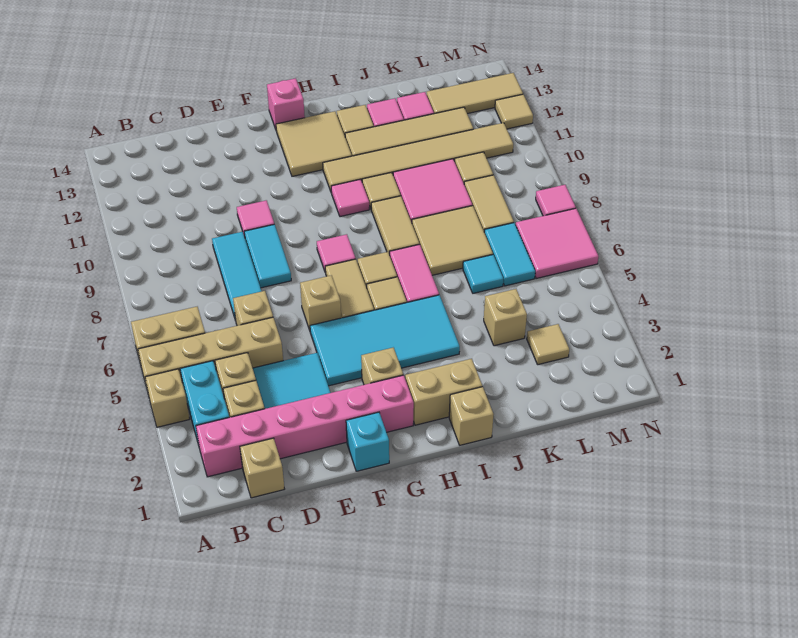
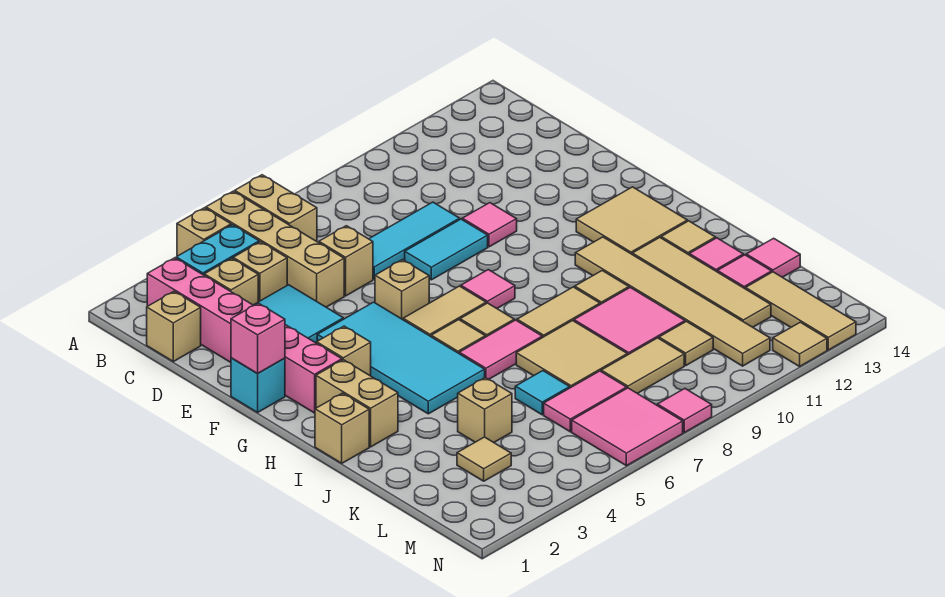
pink 1x1 brick [267,78,305,129] -> pink 1x1 brick moved to [231,303,285,374]
pink 1x1 tile [331,179,369,217] -> pink 1x1 tile moved to [746,238,800,277]
cyan 1x2 tile [484,223,535,286] -> pink 1x2 tile [544,371,627,432]

